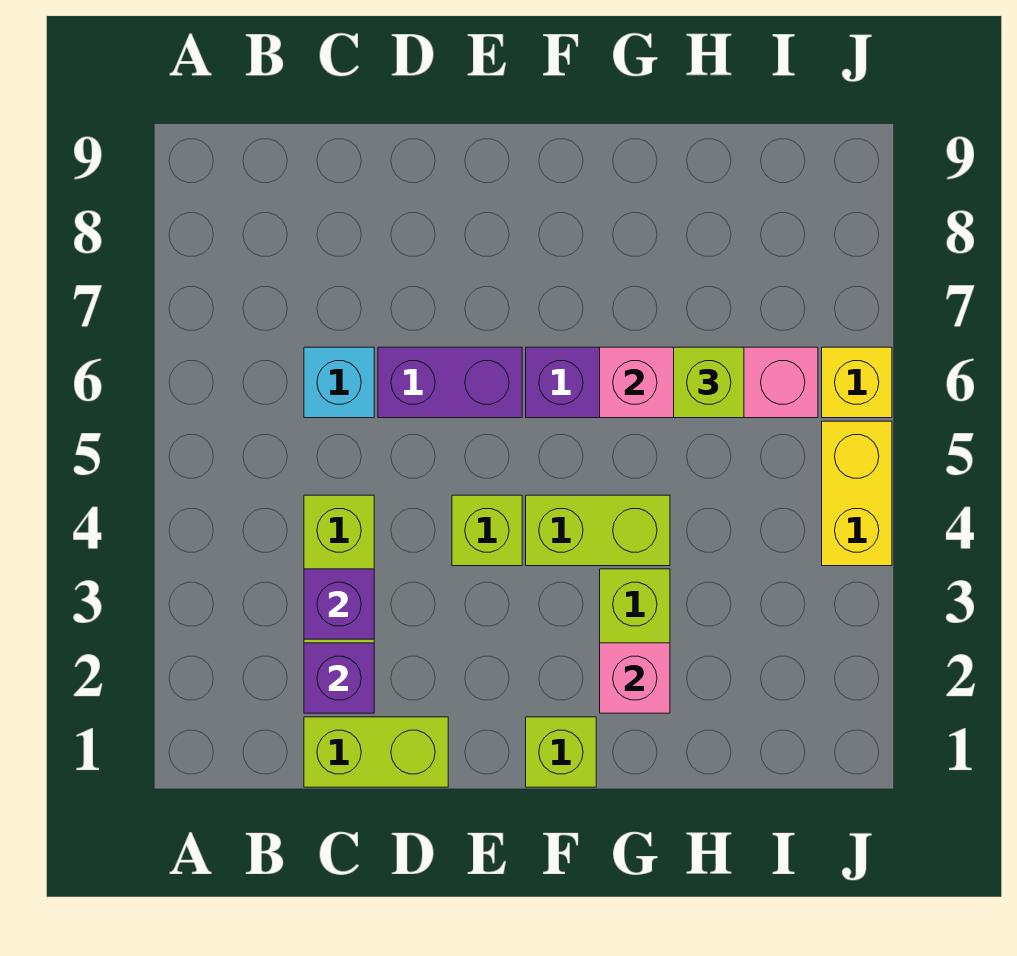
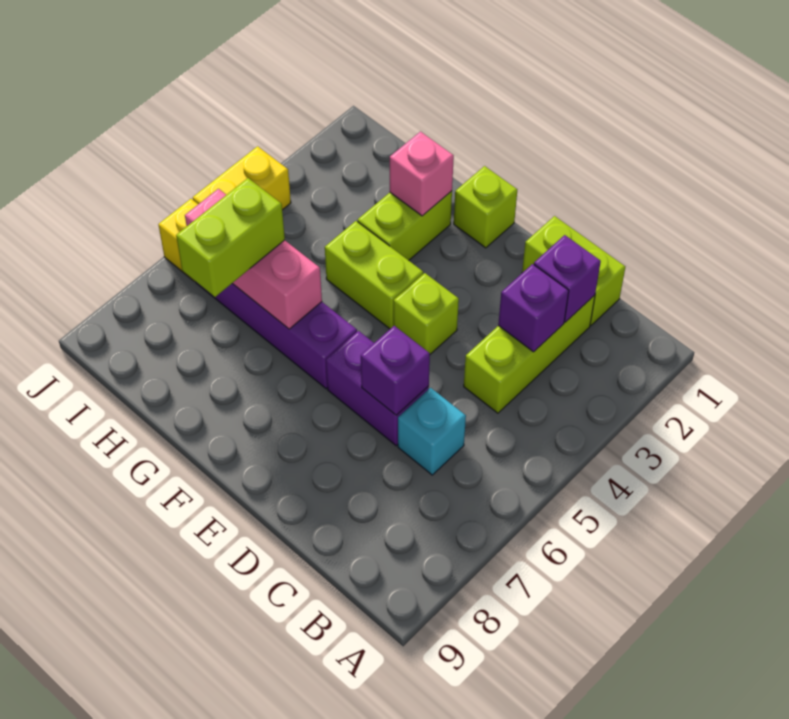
none -> purple 1x1 brick [361,326,430,415]
lime 1x1 brick [674,347,744,418] -> lime 1x2 brick [176,178,285,297]

